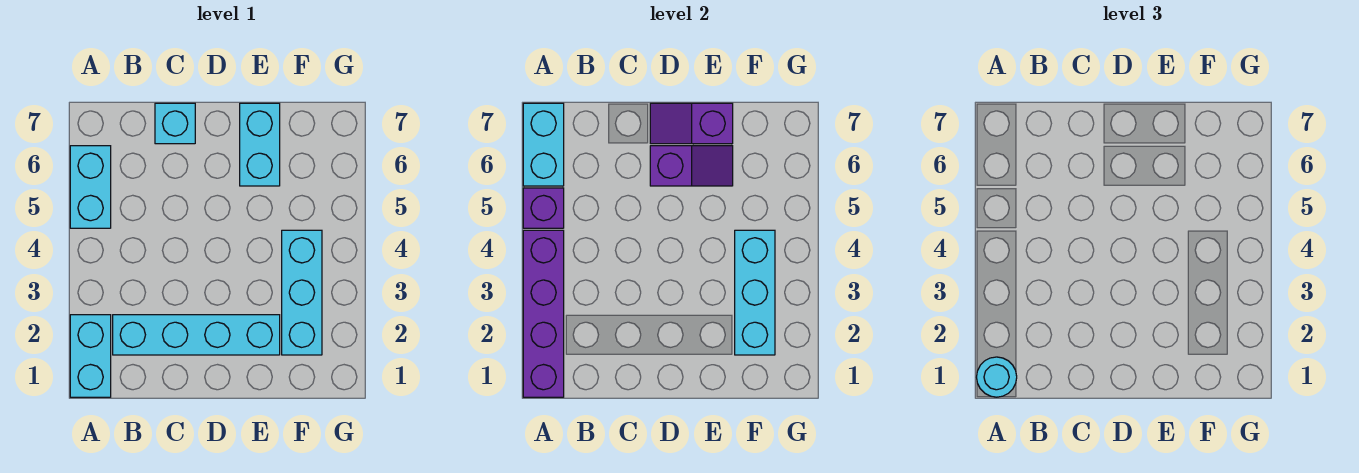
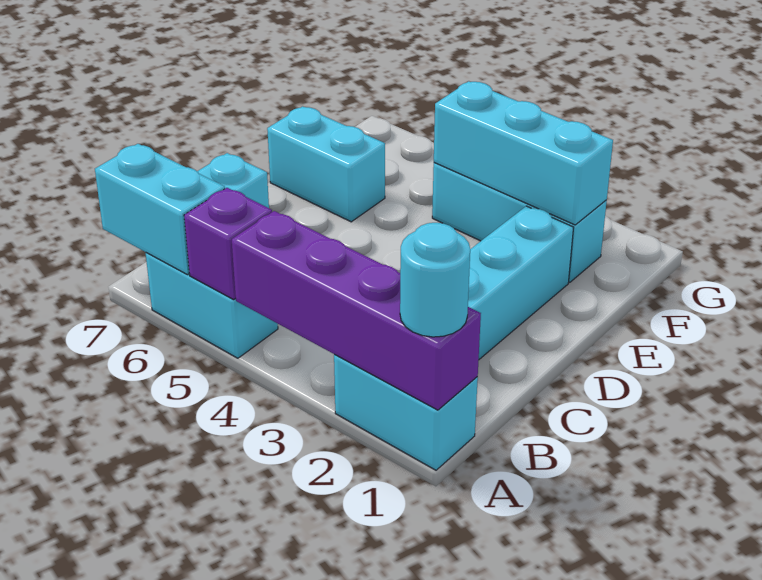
purple 1x2 slope [650,146,733,186] -> none
purple 1x2 slope [650,103,733,144] -> none

